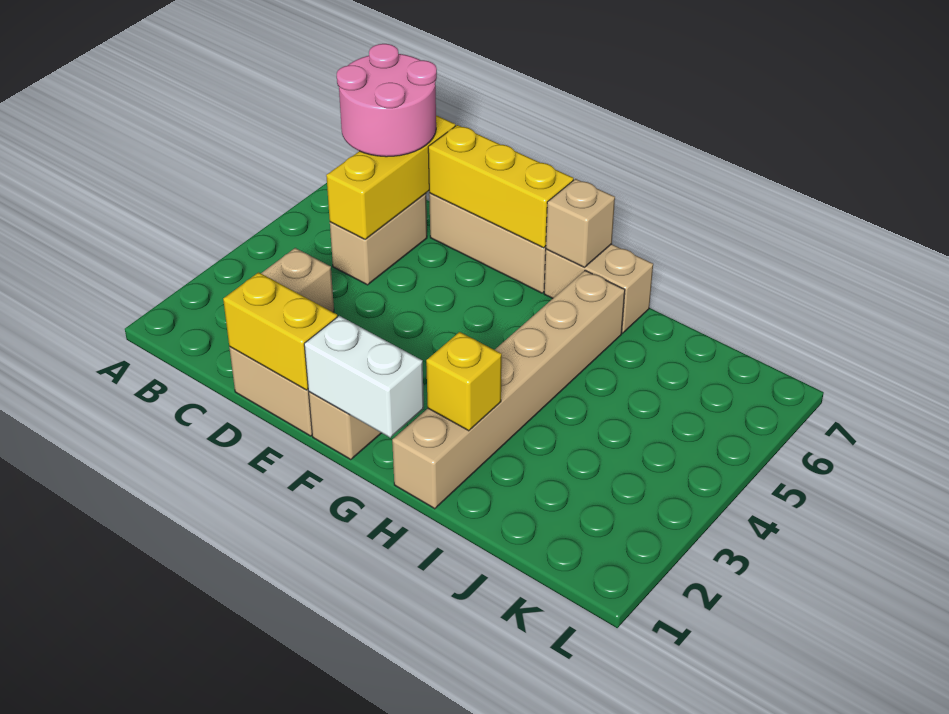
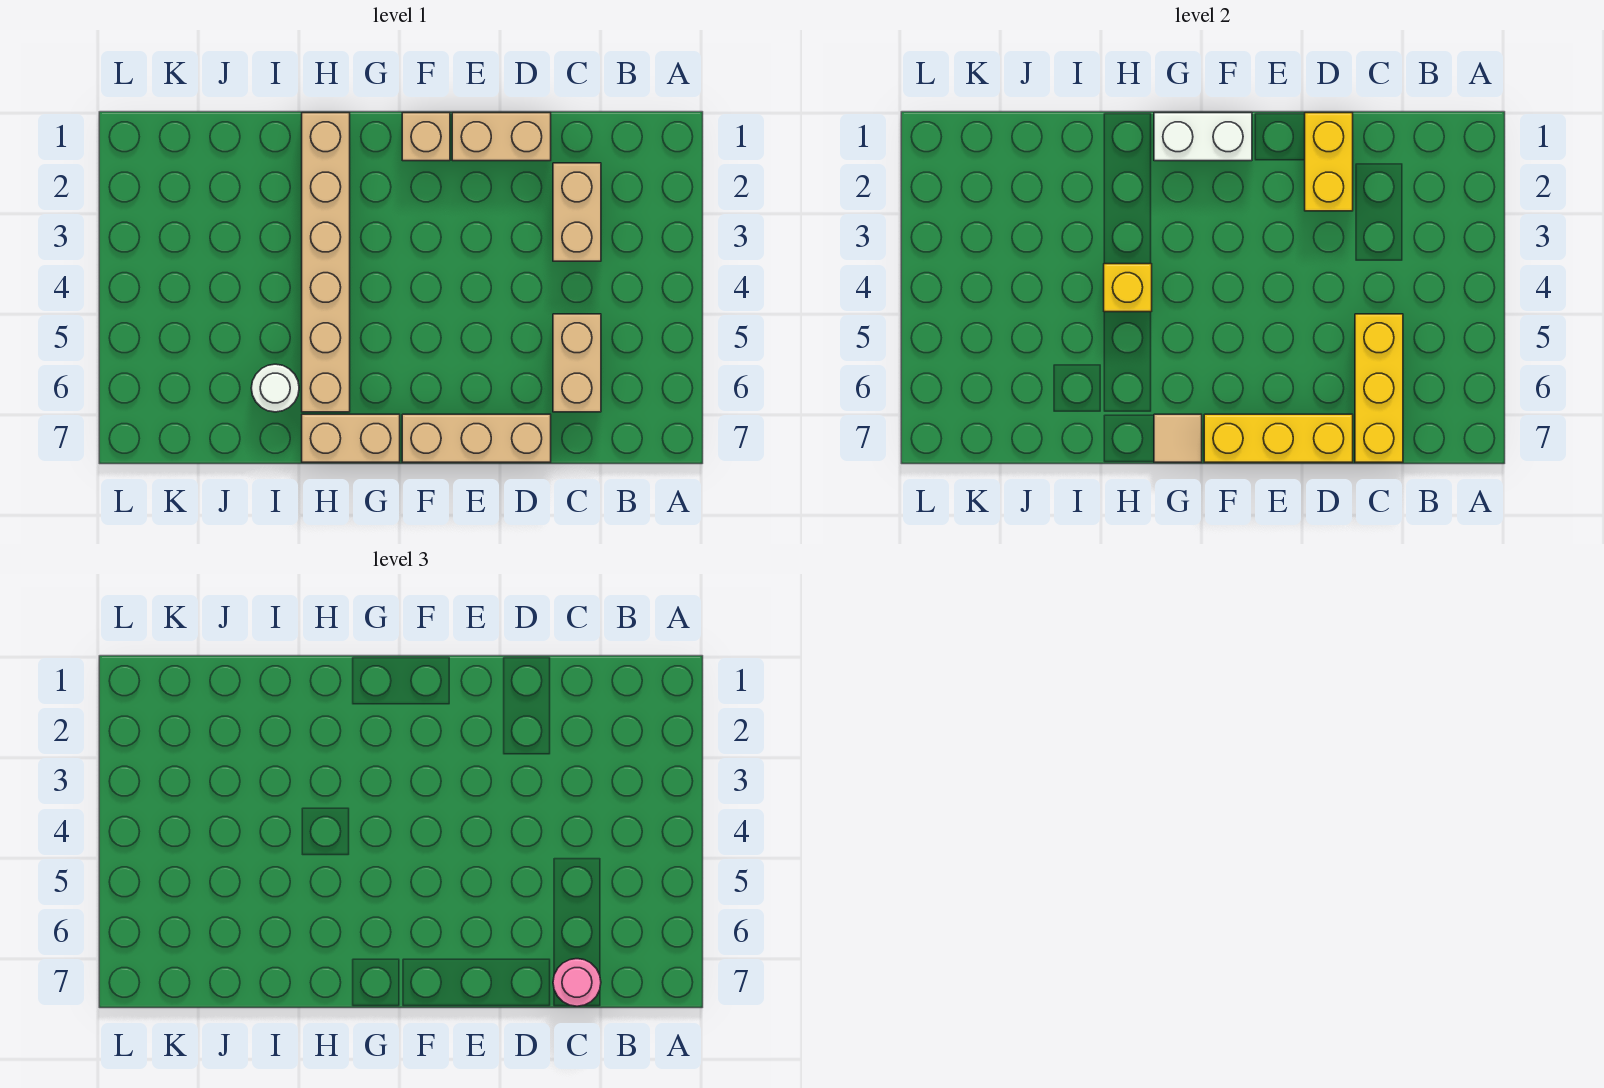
pink 2x2 round brick [337,44,437,157] -> pink 1x1 round brick [553,959,601,1006]
yellow 1x2 brick [223,272,337,390] -> yellow 1x2 brick turned to [1305,113,1353,211]
tan 1x1 brick [546,179,615,267] -> tan 1x1 tile [1154,414,1202,462]
yellow 1x1 brick [426,332,502,431] -> yellow 1x1 brick moved to [1104,264,1152,312]
none -> white 1x1 round brick [251,364,299,412]

